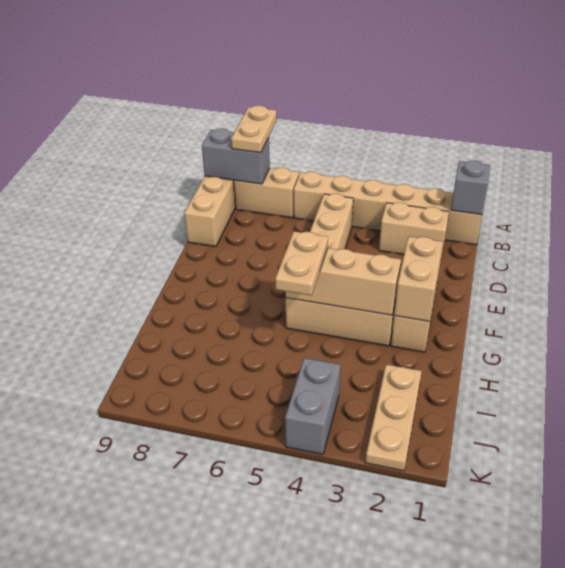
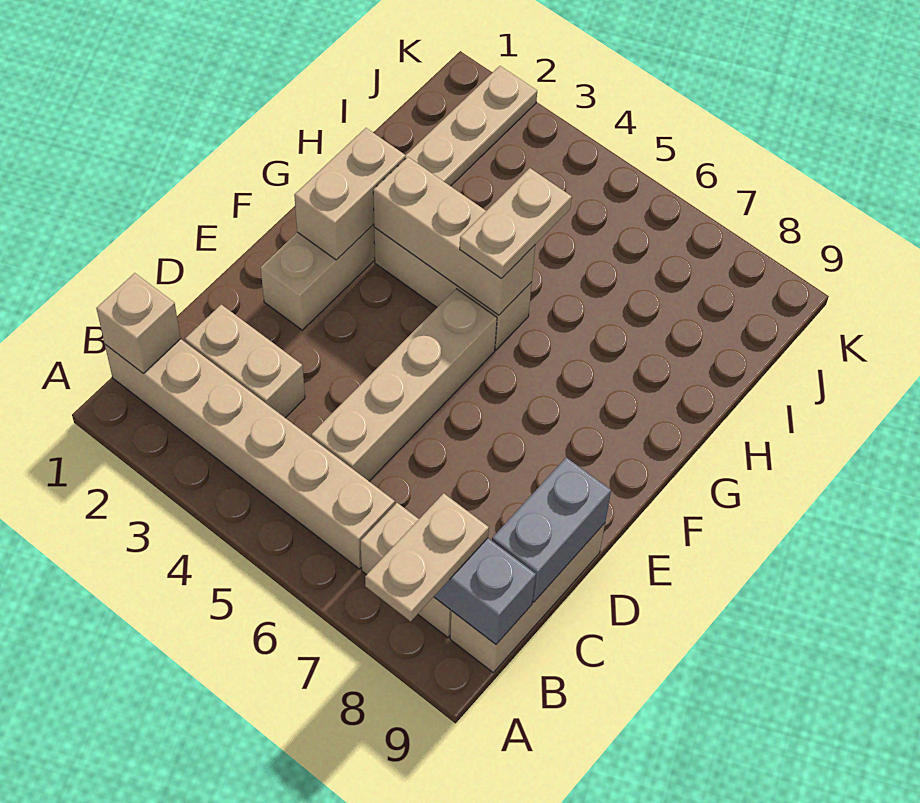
grey 1x1 brick [451,160,490,215] -> tan 1x1 brick [96,273,181,373]
grey 1x2 brick [285,358,341,454] -> grey 1x2 brick moved to [492,458,611,602]

